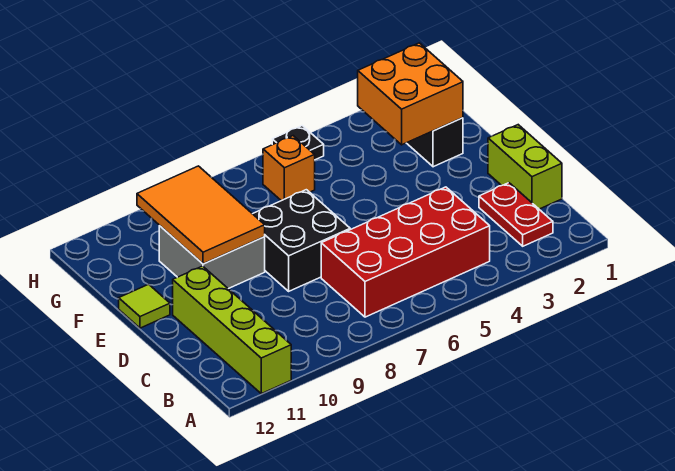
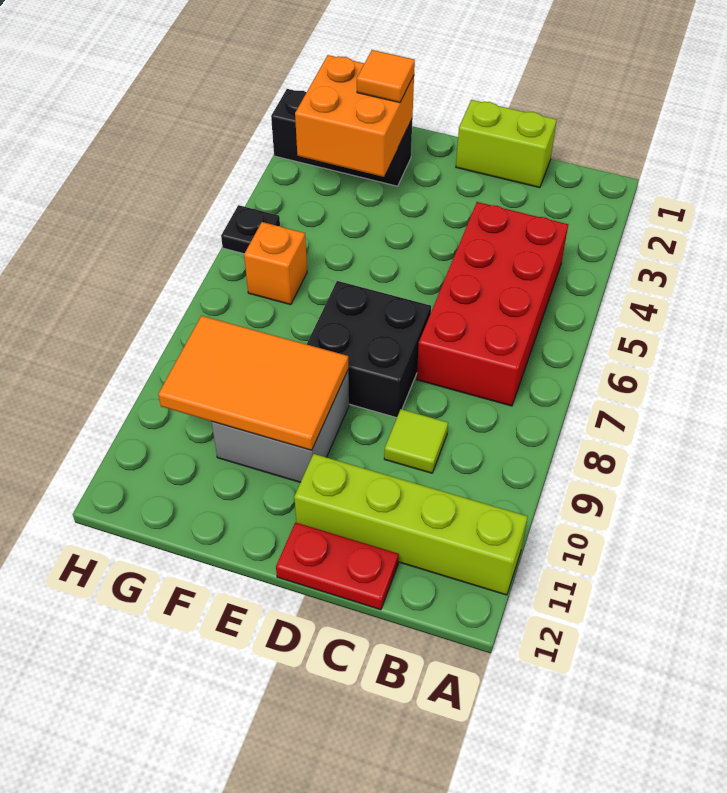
red 1x2 plate [479,183,553,246] -> red 1x2 plate moved to [276,522,399,610]
lime 1x1 tile [119,284,170,328] -> lime 1x1 tile moved to [384,409,448,473]
none -> orange 1x1 tile [357,50,415,103]

